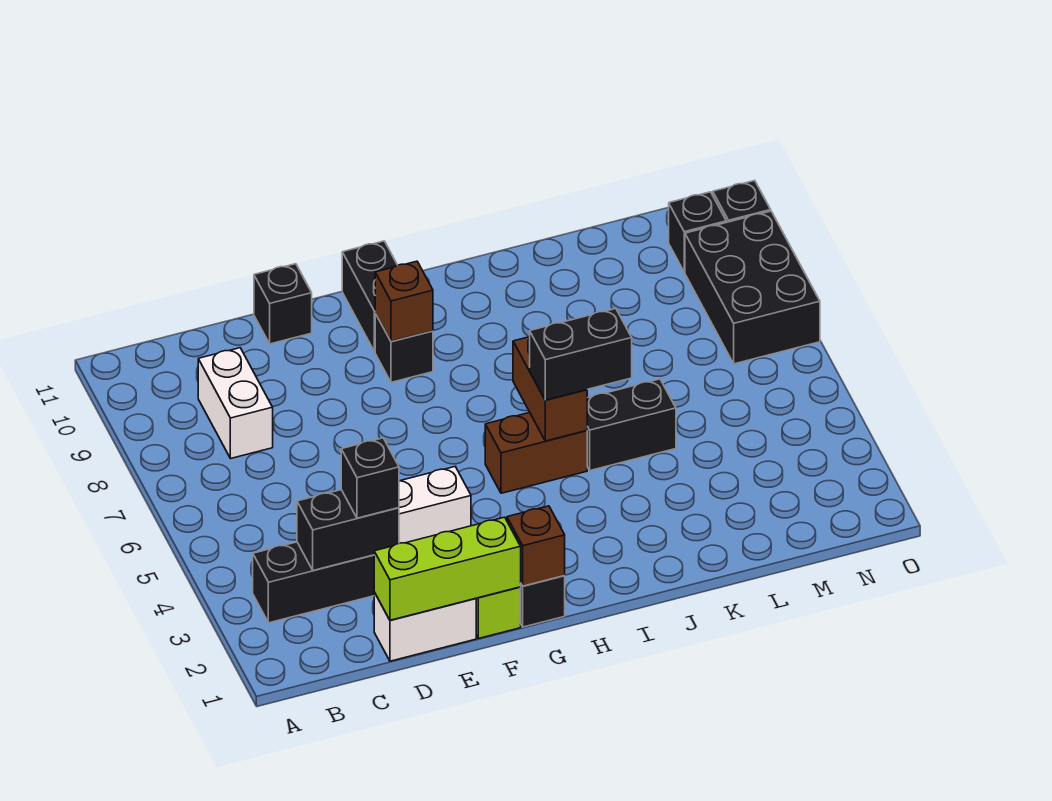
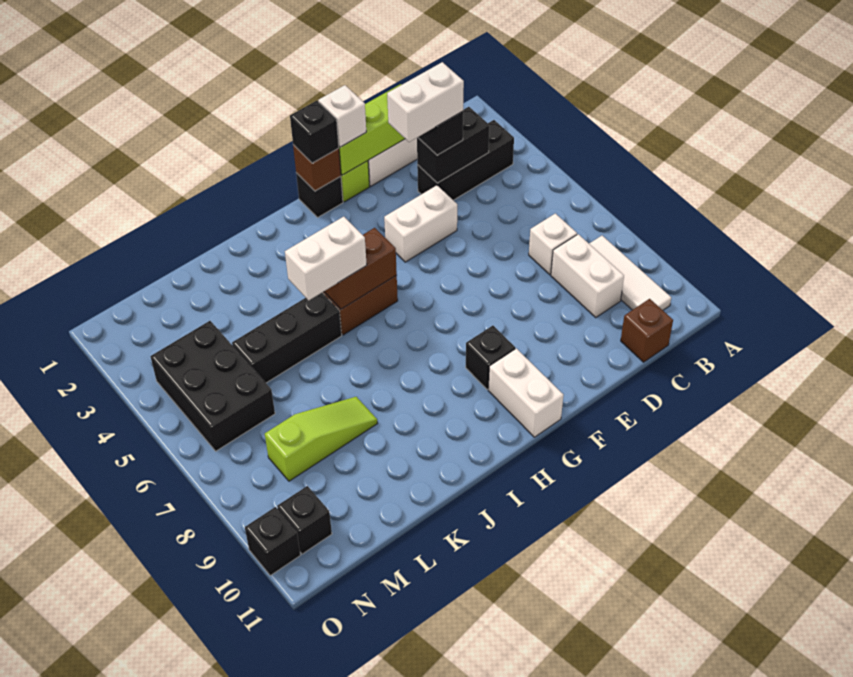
none -> white 1x3 tile [589,236,671,310]
none -> white 1x1 brick [529,213,577,275]
none -> white 1x2 brick [387,62,464,142]
black 1x1 brick [254,264,312,344] -> black 1x1 brick moved to [290,101,339,163]
none -> white 1x1 brick [318,85,366,147]
brown 1x1 brick [375,261,433,341] -> brown 1x1 brick moved to [621,299,673,362]
black 1x2 brick [342,241,397,352] -> white 1x2 brick [488,348,563,437]
brown 1x2 brick [513,337,587,441] -> brown 1x2 brick turned to [324,228,397,309]
black 1x2 brick [530,309,632,400] -> white 1x2 brick [285,217,367,300]
black 1x2 brick [587,379,676,471] -> black 1x3 brick [232,293,342,383]
none -> lime 1x3 slope [265,397,377,481]
black 2x3 brick [685,211,820,364] -> black 2x3 brick moved to [150,321,275,451]

